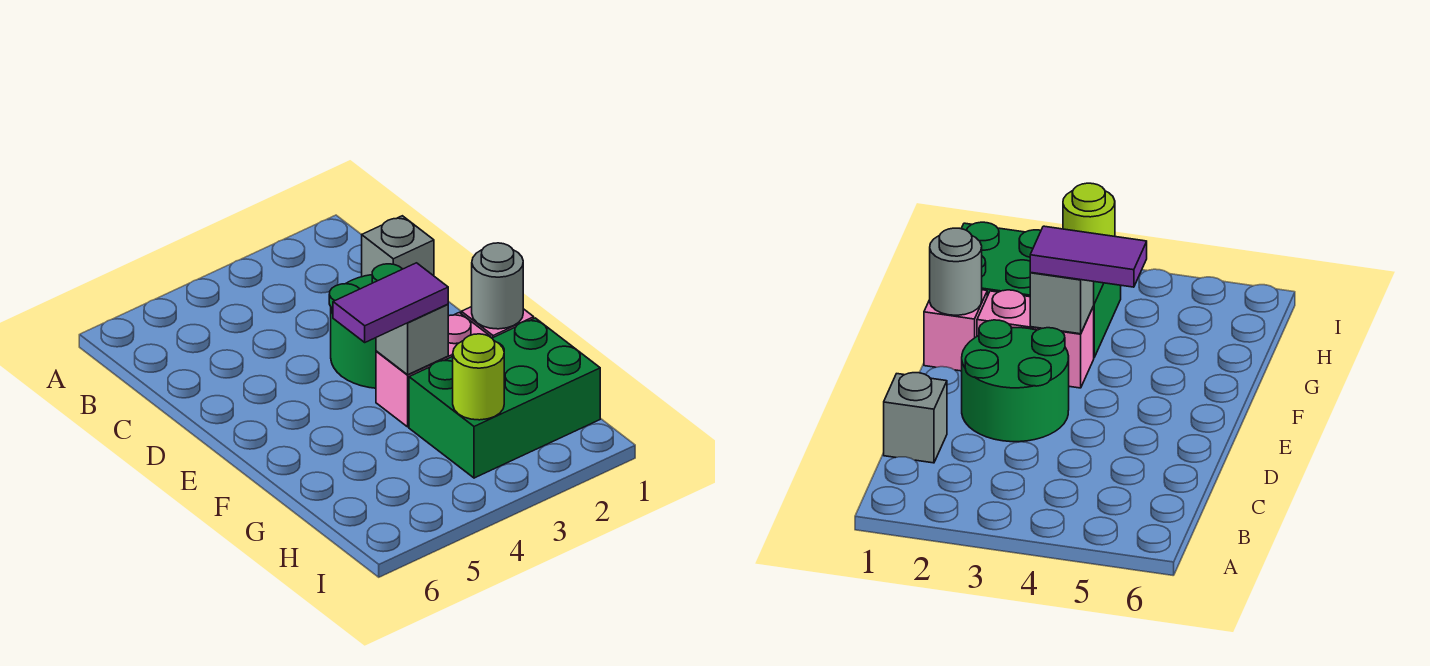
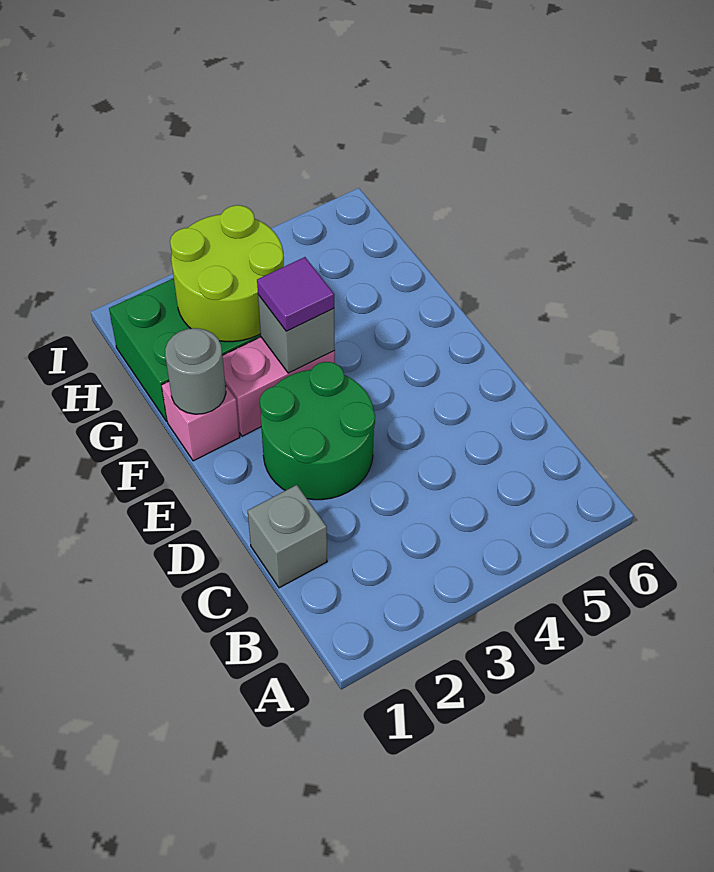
purple 1x2 tile [333,263,448,342] -> purple 1x1 tile [257,257,334,331]
lime 1x1 round brick [453,334,504,420] -> lime 2x2 round brick [170,205,284,342]

